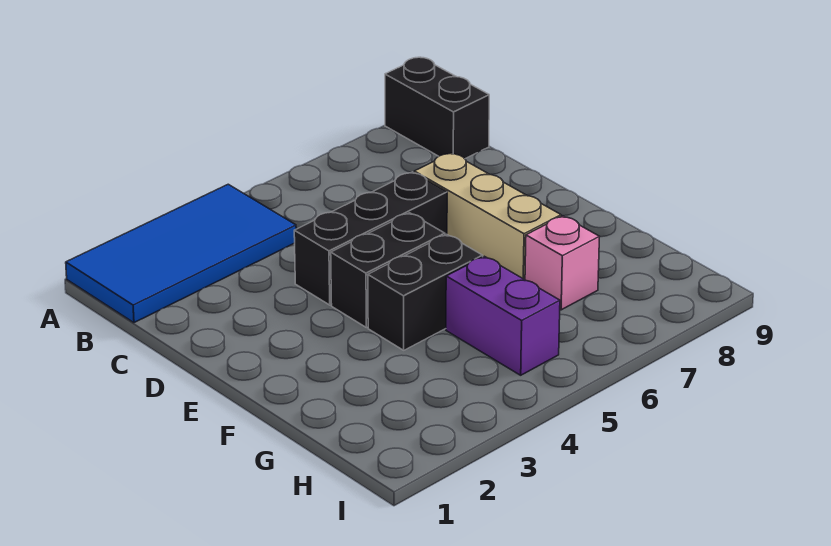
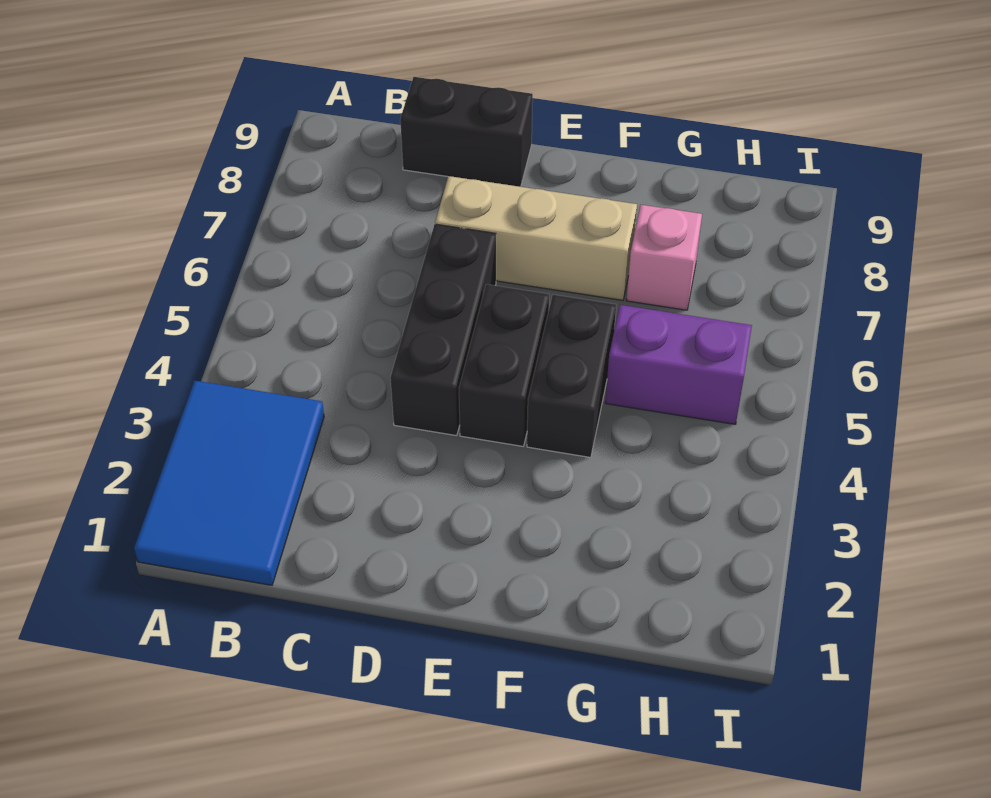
blue 2x4 tile [66,184,296,323] -> blue 2x3 tile [134,380,324,585]
black 1x2 brick [385,57,489,159] -> black 1x2 brick moved to [400,77,533,187]

